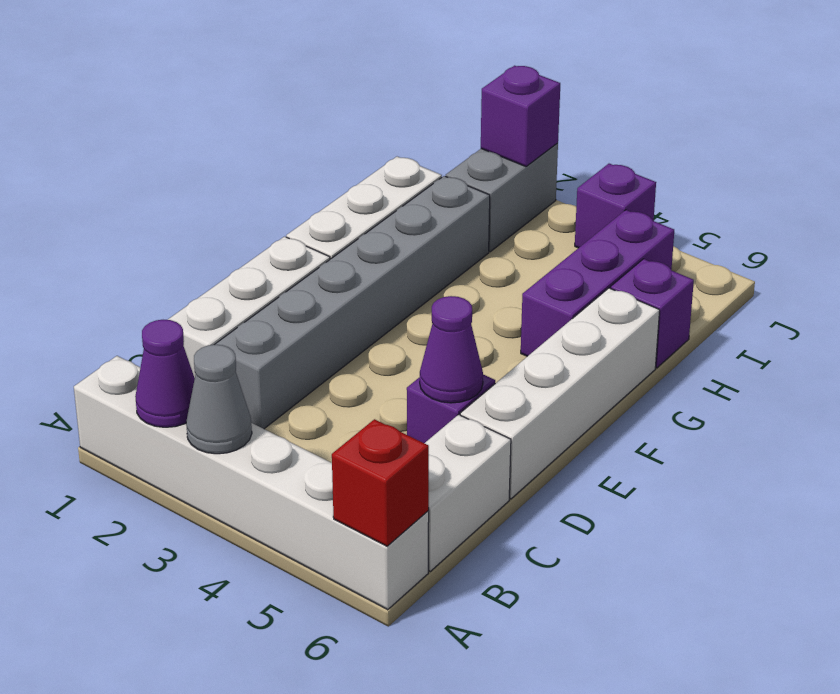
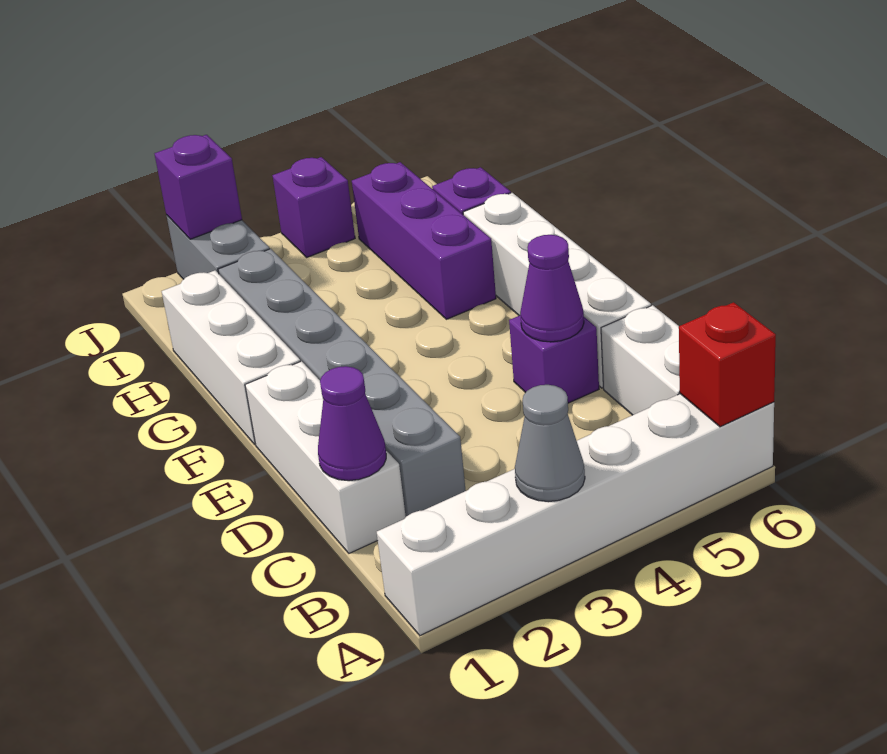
purple 1x1 cone [135,320,195,427] -> purple 1x1 cone moved to [318,366,386,481]

